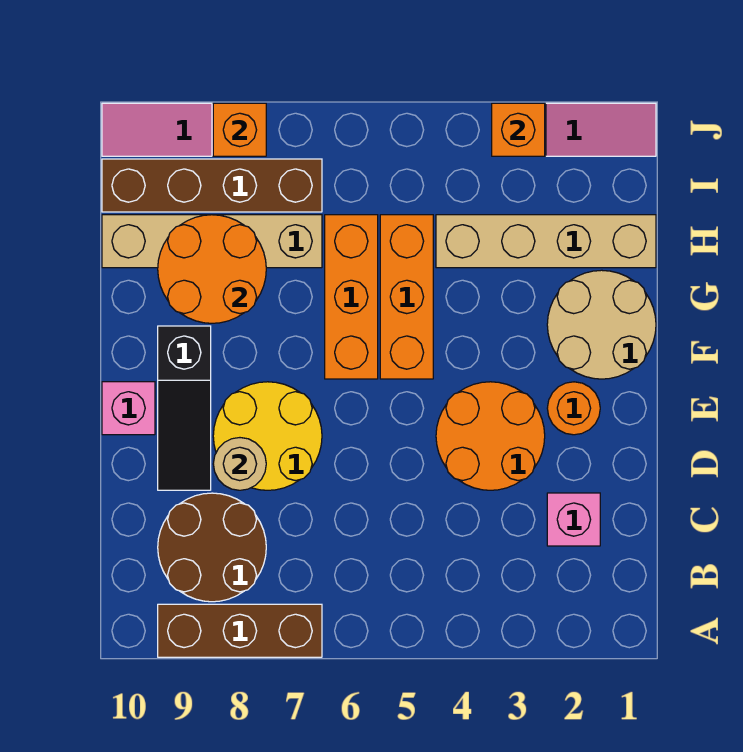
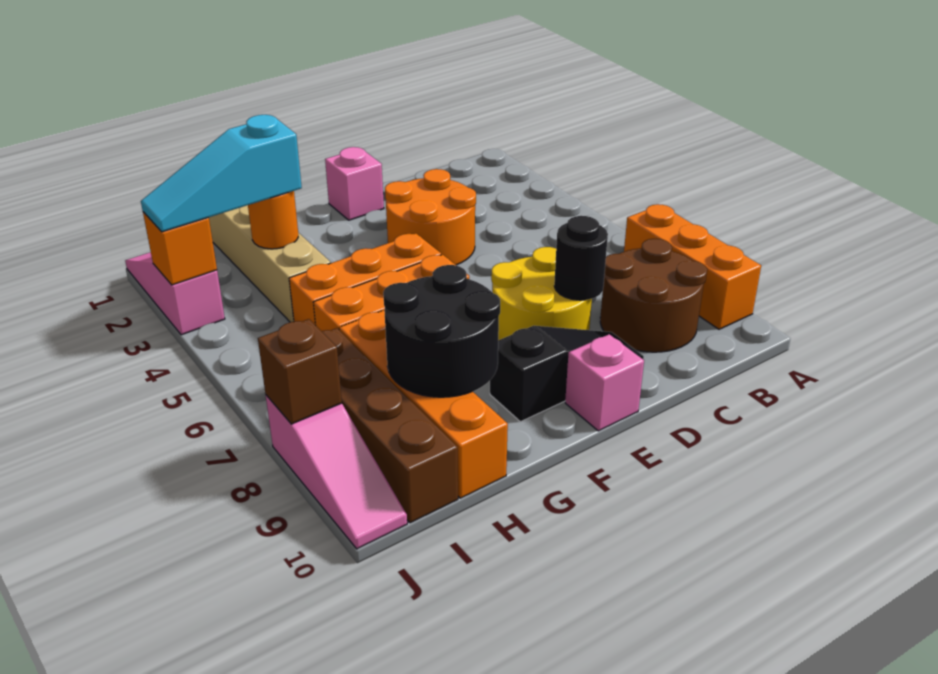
brown 1x3 brick [158,604,322,657] -> orange 1x3 brick [624,204,761,329]
pink 1x1 brick [547,493,600,546] -> pink 1x1 brick moved to [325,147,384,220]
tan 1x1 round brick [213,438,266,490] -> black 1x1 round brick [554,216,608,300]
orange 1x1 round brick [547,382,600,435] -> orange 1x1 round brick moved to [248,191,298,249]
tan 2x2 round brick [547,270,656,379] -> none
orange 2x2 round brick [158,215,266,323] -> black 2x2 round brick [383,265,500,397]
none -> cyan 1x3 slope [141,115,302,232]
tan 1x4 brick [102,215,322,268] -> orange 1x4 brick [339,310,508,498]
orange 1x1 brick [213,103,266,156] -> brown 1x1 brick [258,319,342,424]

